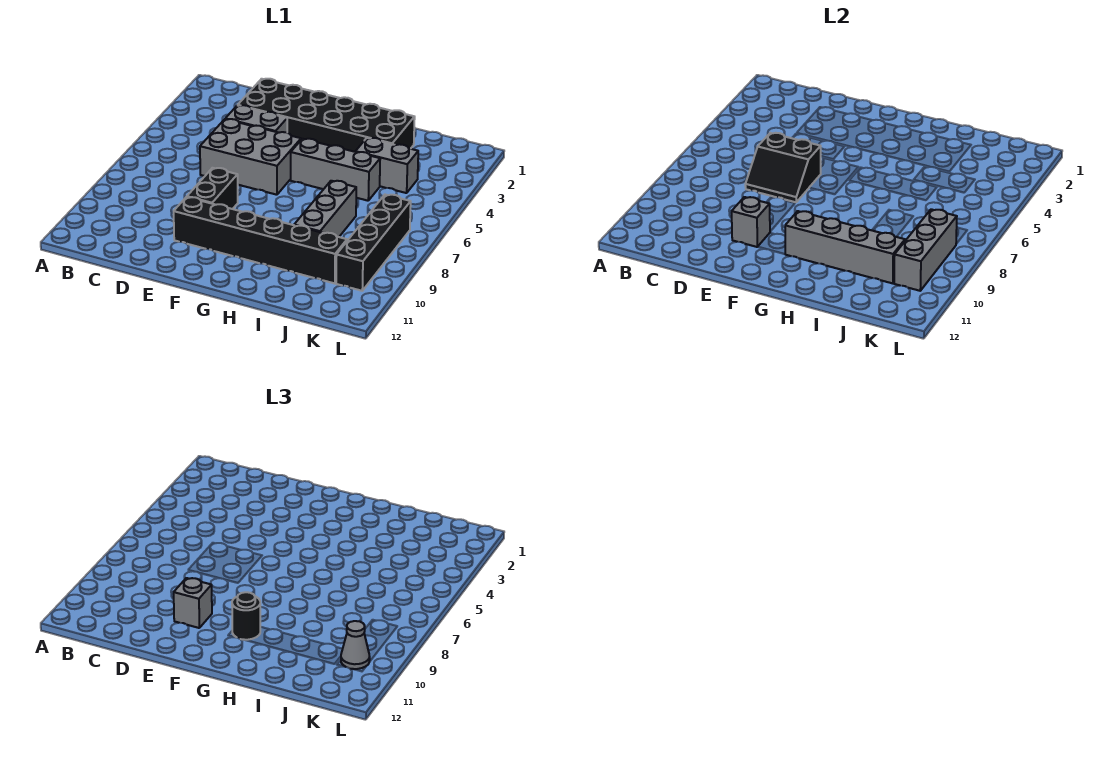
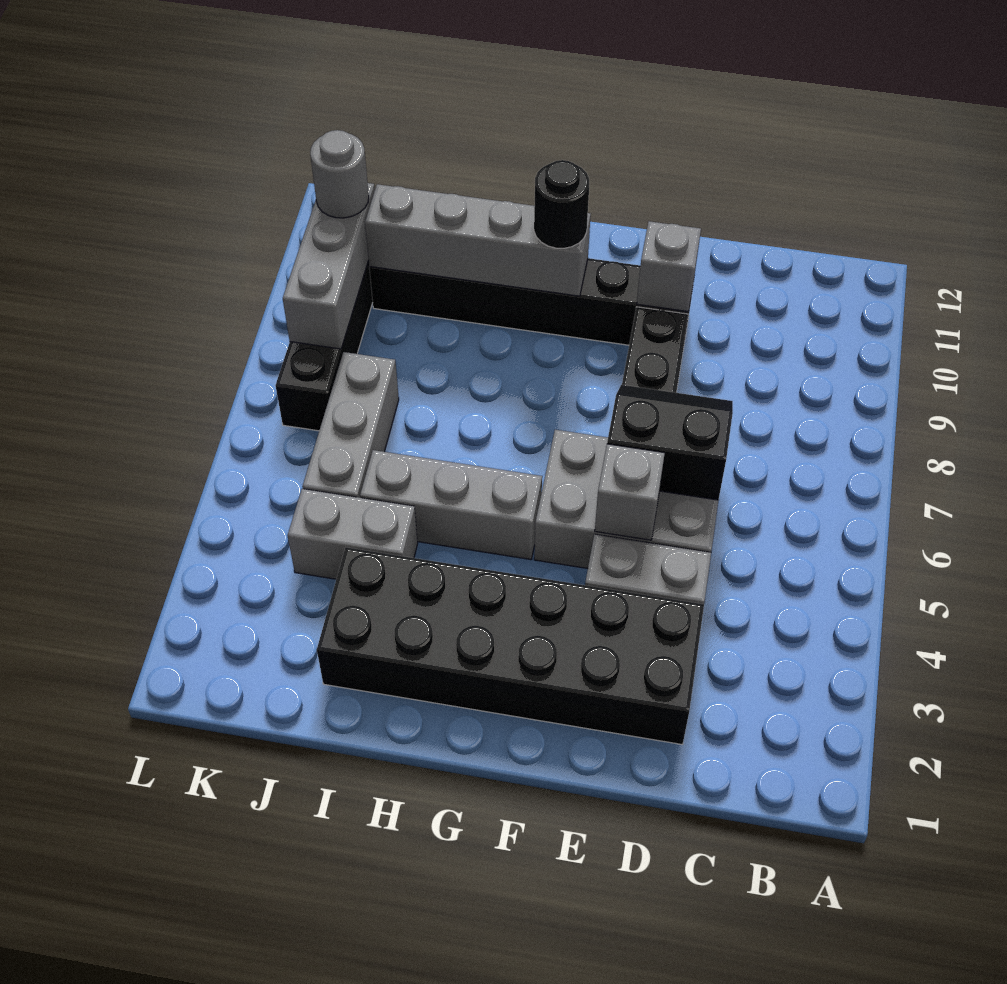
grey 1x1 brick [174,578,212,628] -> grey 1x1 brick moved to [595,444,665,540]
grey 1x3 brick [294,181,356,237] -> grey 1x3 brick moved to [302,352,399,498]
grey 1x1 cone [341,621,370,669] -> grey 1x1 round brick [310,130,369,218]

